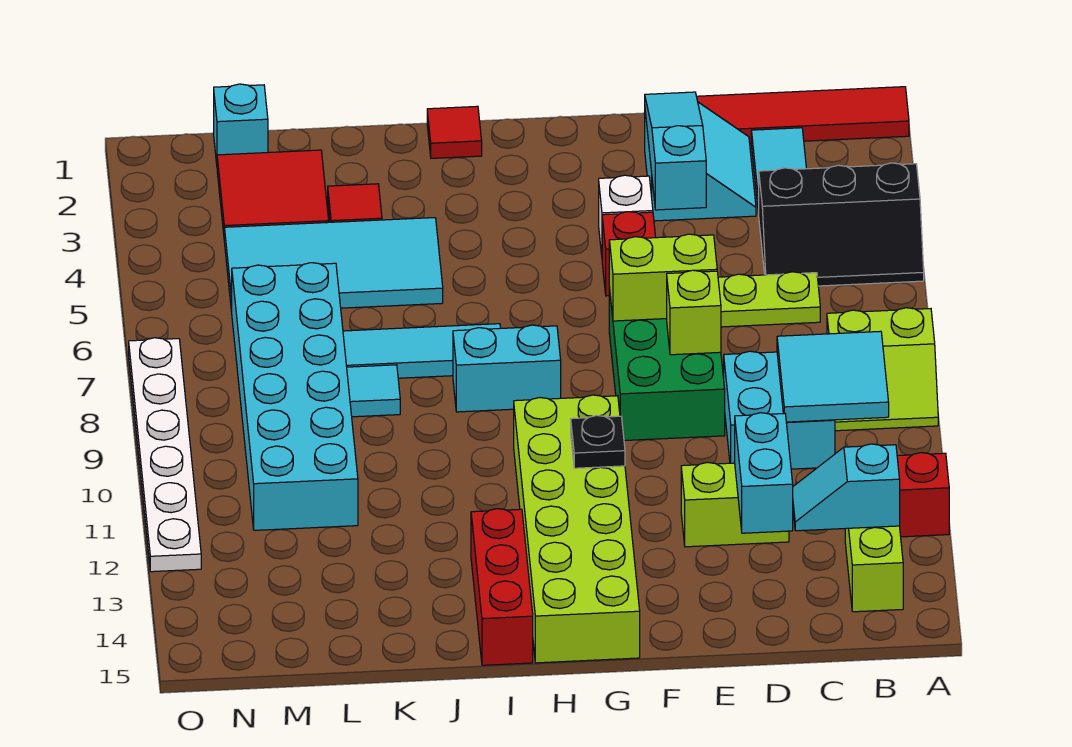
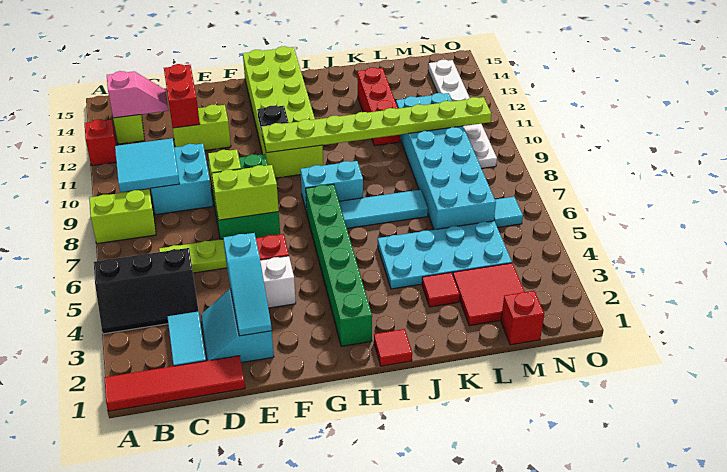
black 2x3 slope [759,163,924,286] -> black 2x3 slope turned to [94,248,198,334]
cyan 1x2 slope [793,444,900,531] -> pink 1x2 slope [107,71,169,118]
cyan 1x2 brick [735,413,793,533] -> red 1x2 brick [164,64,200,128]
none -> lime 1x8 plate [262,97,491,153]
none -> green 1x6 brick [306,184,372,346]
red 1x3 brick [471,509,533,665] -> red 1x3 brick moved to [357,67,400,146]
cyan 2x4 tile [224,218,443,312] -> cyan 2x4 plate [378,221,512,289]
cyan 1x1 tile [347,365,400,417] -> cyan 1x1 tile moved to [494,197,523,228]
cyan 1x1 brick [214,84,268,164] -> red 1x1 brick [501,291,544,345]
white 1x6 plate [129,338,201,572] -> white 1x6 plate moved to [428,60,497,168]

